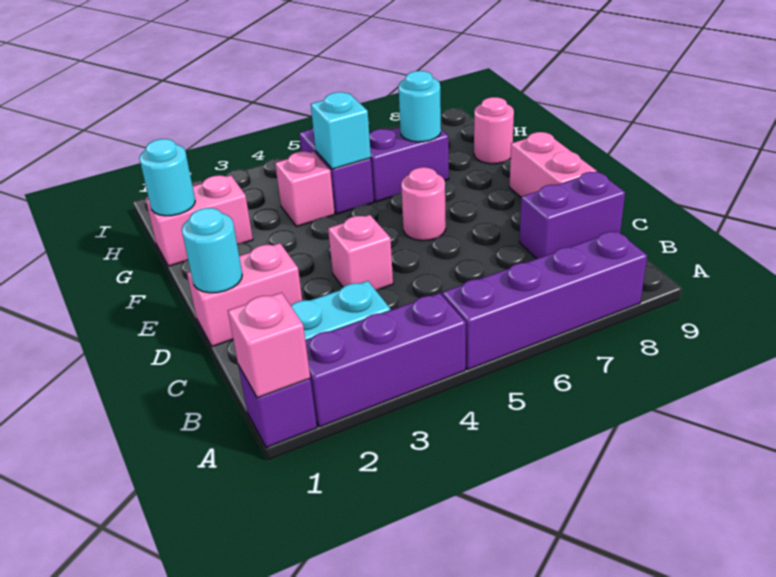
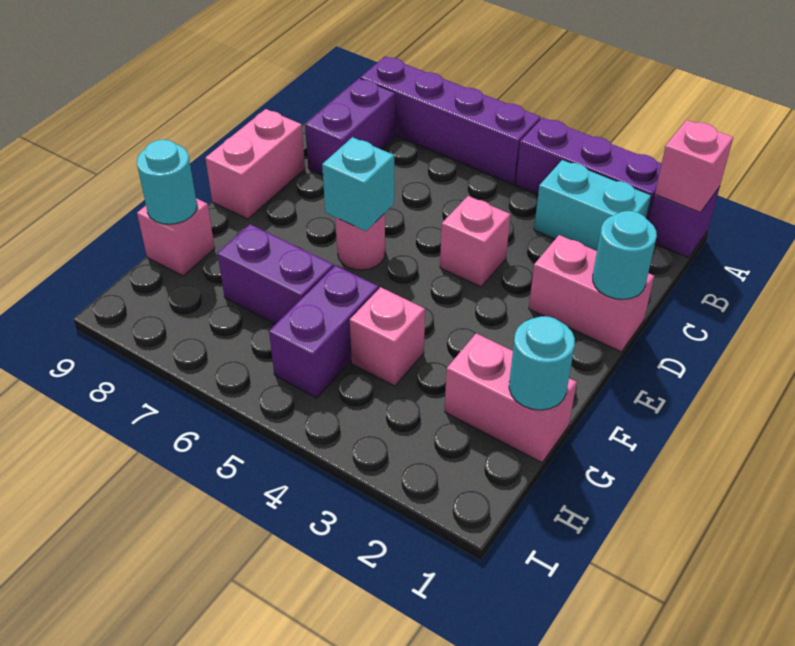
purple 1x2 brick [519,172,625,259] -> purple 1x2 brick turned to [305,78,395,175]
cyan 1x1 brick [311,92,371,169] -> cyan 1x1 brick moved to [322,137,394,231]
cyan 1x1 round brick [399,71,441,142] -> cyan 1x1 round brick moved to [137,140,197,224]
pink 1x1 round brick [474,97,514,164] -> pink 1x1 brick [137,198,215,276]

